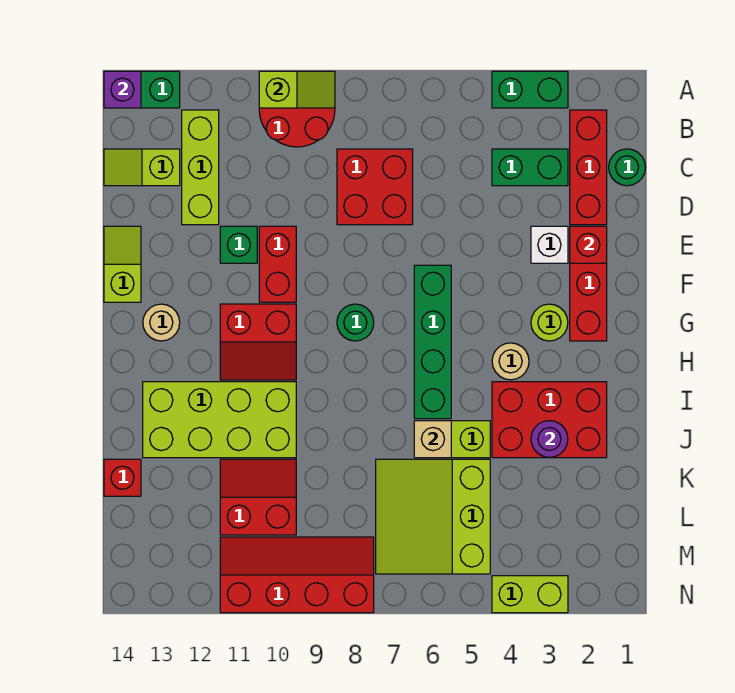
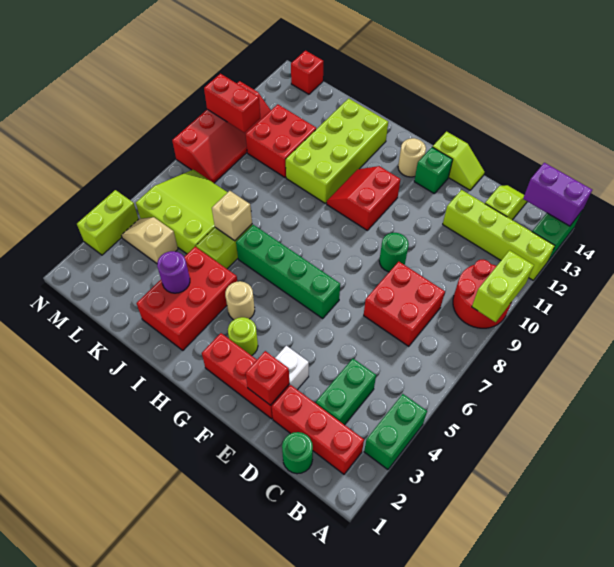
lime 1x2 slope [259,71,335,108] -> lime 1x2 brick [472,250,534,322]
purple 1x1 brick [104,71,141,108] -> purple 1x2 brick [523,163,592,226]
lime 1x3 brick [182,110,219,225] -> lime 1x4 brick [443,190,555,280]
red 1x2 brick [259,226,296,302] -> red 1x2 brick moved to [204,74,260,133]
green 1x1 brick [220,226,257,263] -> green 1x1 brick moved to [414,147,453,194]
green 1x1 round brick [337,304,374,341] -> green 1x1 round brick moved to [379,233,409,272]
red 2x2 slope [220,459,296,535] -> red 2x2 brick [246,104,316,177]
red 1x1 brick [104,459,141,496] -> red 1x1 brick moved to [291,51,324,94]
none -> tan 1x2 slope [121,217,178,263]

